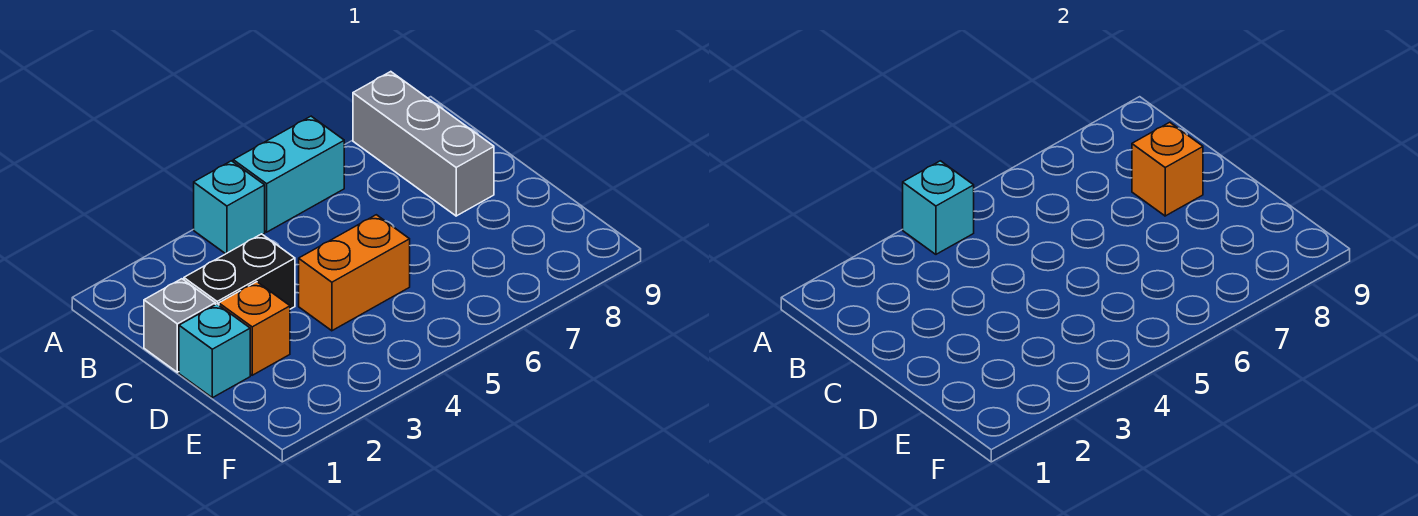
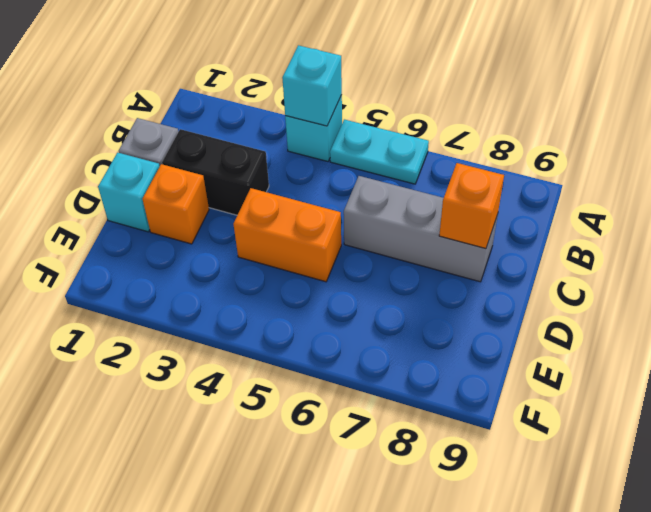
cyan 1x2 brick [233,116,344,232] -> cyan 1x2 plate [330,119,429,184]
grey 1x3 brick [353,72,494,216] -> grey 1x3 brick turned to [344,176,498,282]

